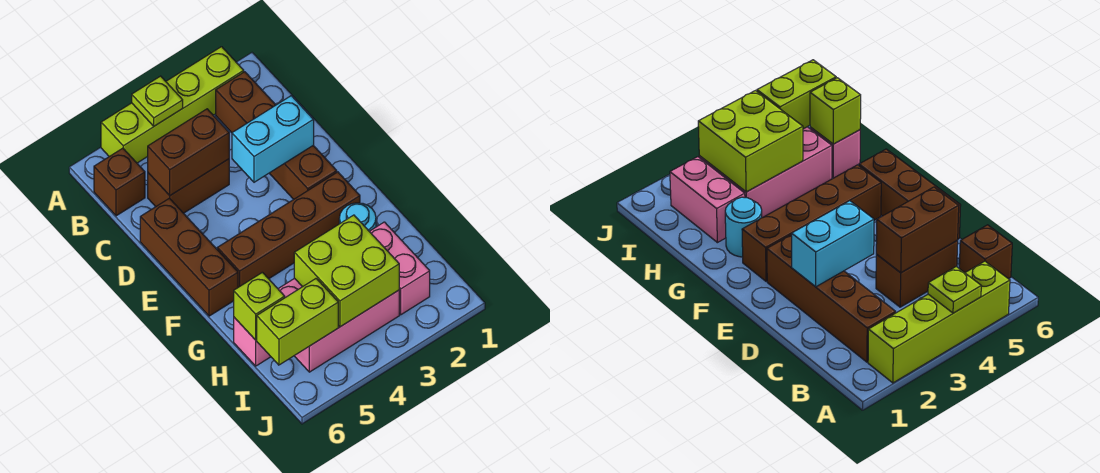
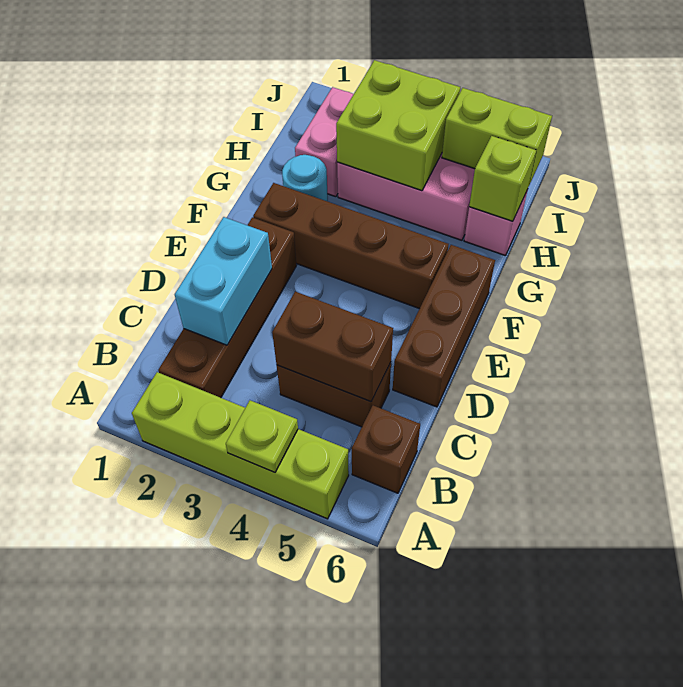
cyan 1x2 brick [232,96,314,182] -> cyan 1x2 brick turned to [175,217,272,345]

